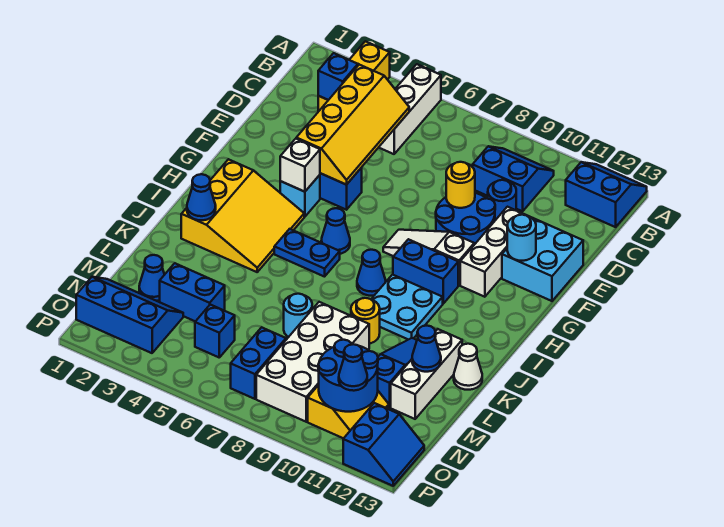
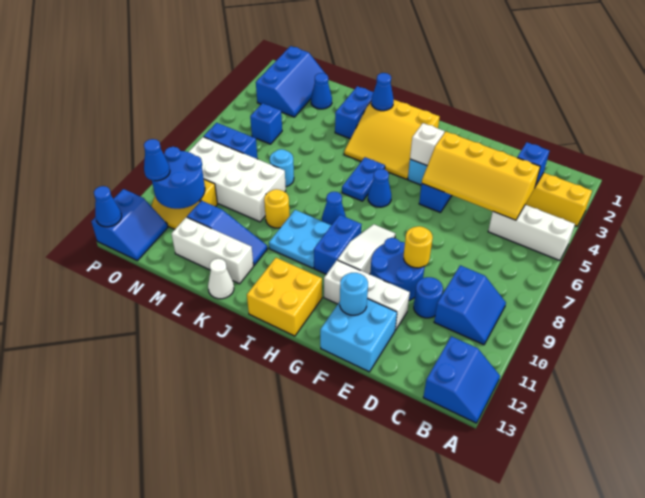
none -> yellow 2x2 brick [247,258,322,336]
blue 1x1 cone [412,326,441,372] -> blue 1x1 cone moved to [94,186,122,227]
blue 1x2 brick [160,263,225,321] -> blue 1x2 brick moved to [335,86,373,139]
blue 2x2 slope [343,403,424,486] -> blue 2x2 slope turned to [91,189,168,261]

